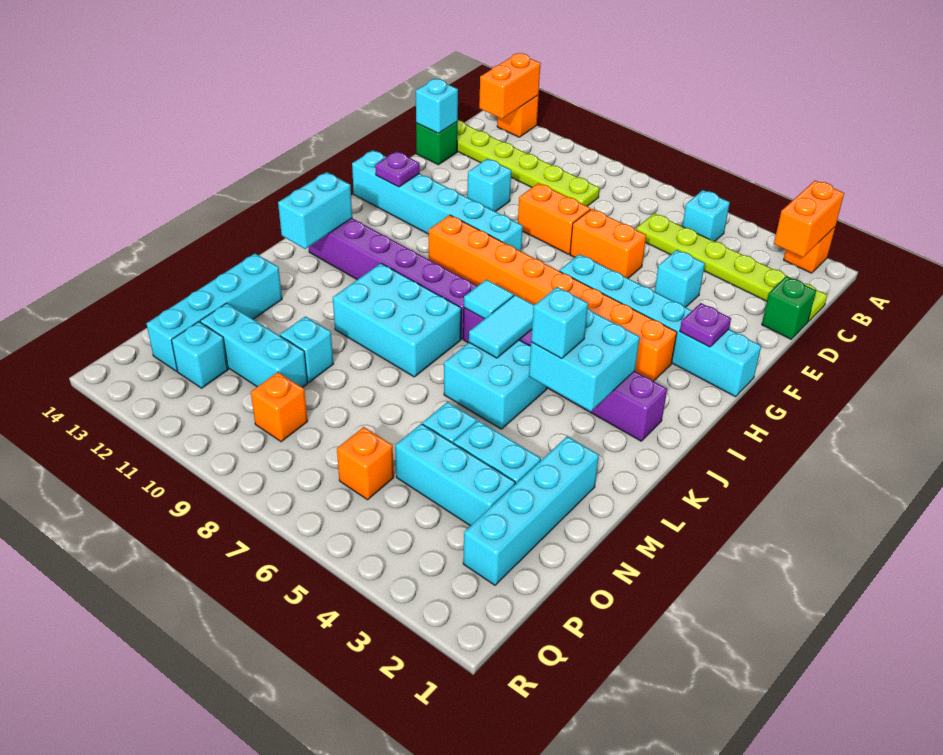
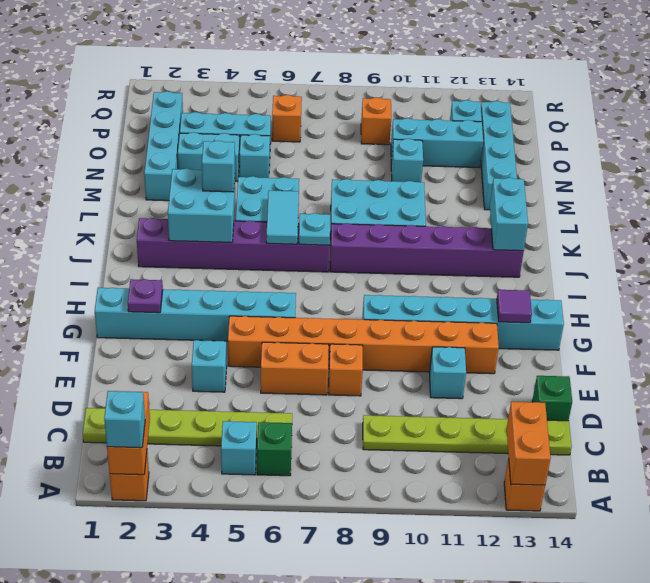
green 1x1 brick [762,276,816,339] -> green 1x1 brick moved to [257,422,292,476]
cyan 1x1 brick [416,79,458,133] -> cyan 1x1 brick moved to [104,391,145,448]
orange 1x2 brick [518,183,590,254] -> orange 1x1 brick [329,344,363,396]
purple 1x1 plate [375,151,420,187] -> purple 1x1 tile [497,290,532,323]
orange 1x8 brick [429,215,677,381] -> orange 1x8 brick moved to [228,316,499,374]
cyan 1x1 tile [464,279,514,319] -> cyan 1x1 plate [299,213,330,245]

